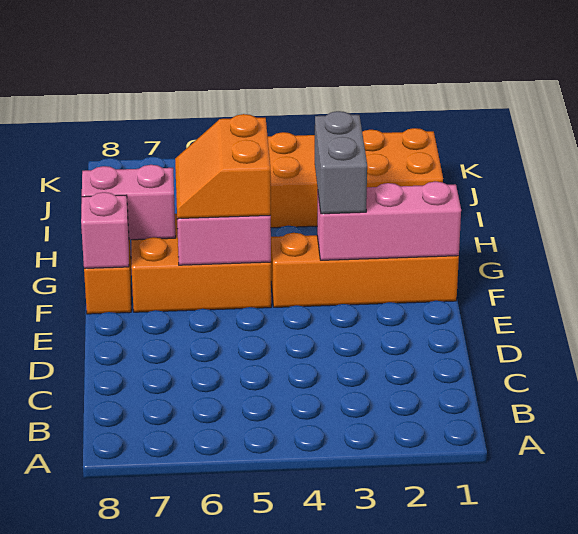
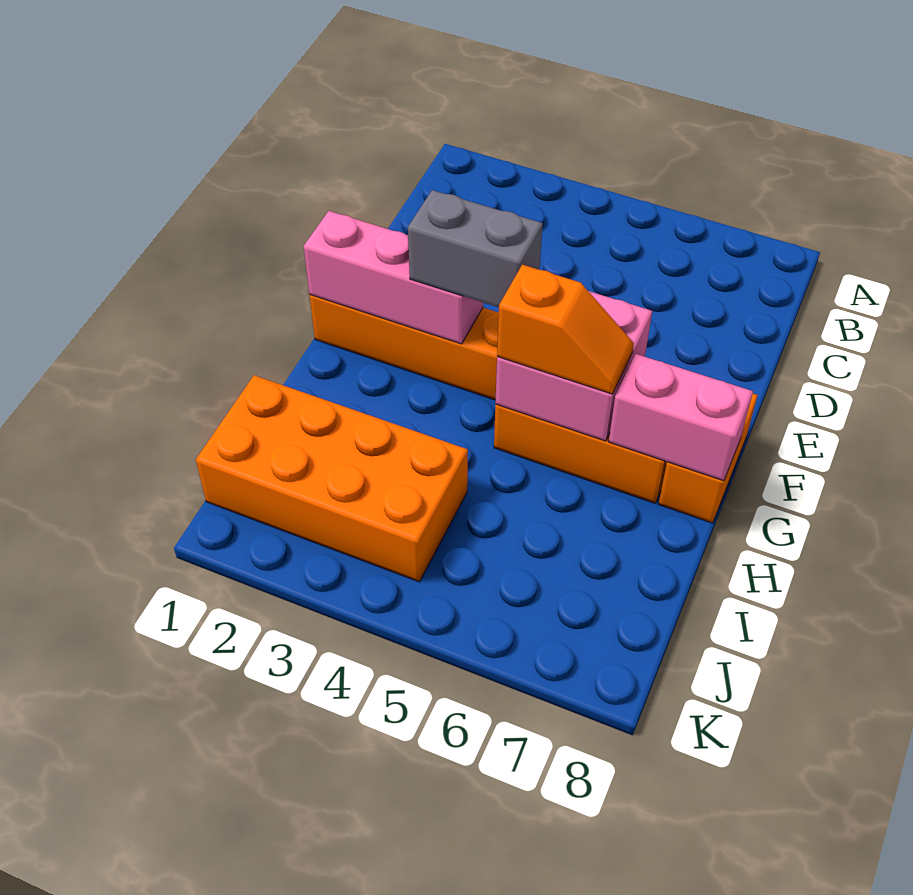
grey 1x2 brick [315,111,367,214] -> grey 1x2 brick turned to [408,190,543,307]
orange 2x2 slope [175,114,271,219] -> orange 1x2 slope [497,265,634,394]
pink 1x1 brick [81,192,129,268] -> none

